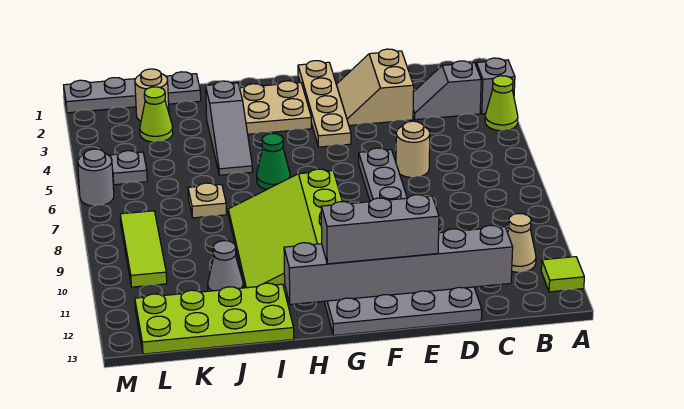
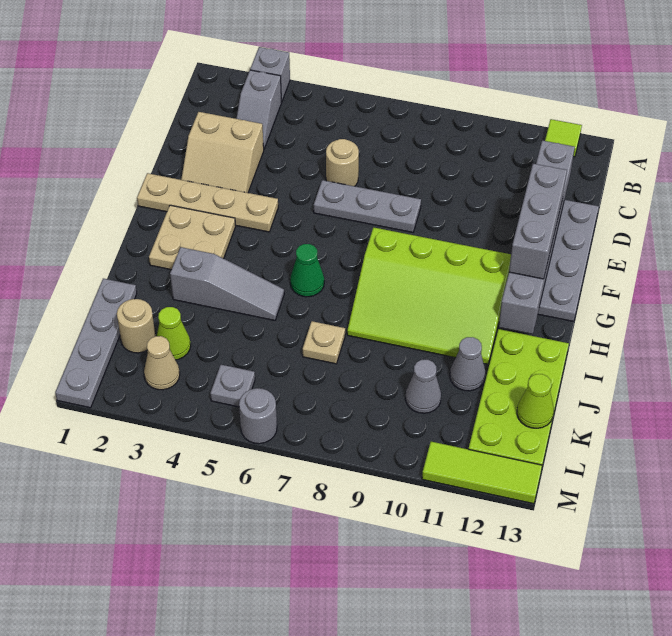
lime 1x1 cone [485,76,518,131] -> lime 1x1 cone moved to [517,374,554,428]
tan 1x1 cone [508,214,536,272] -> tan 1x1 cone moved to [144,336,180,390]
none -> grey 1x1 cone [405,360,441,413]
lime 1x3 tile [120,211,167,287] -> lime 1x3 tile moved to [422,442,542,504]

